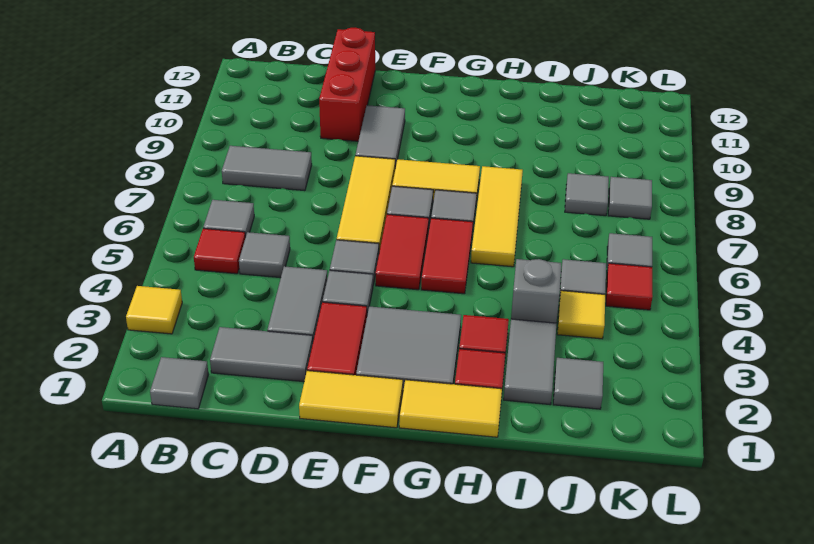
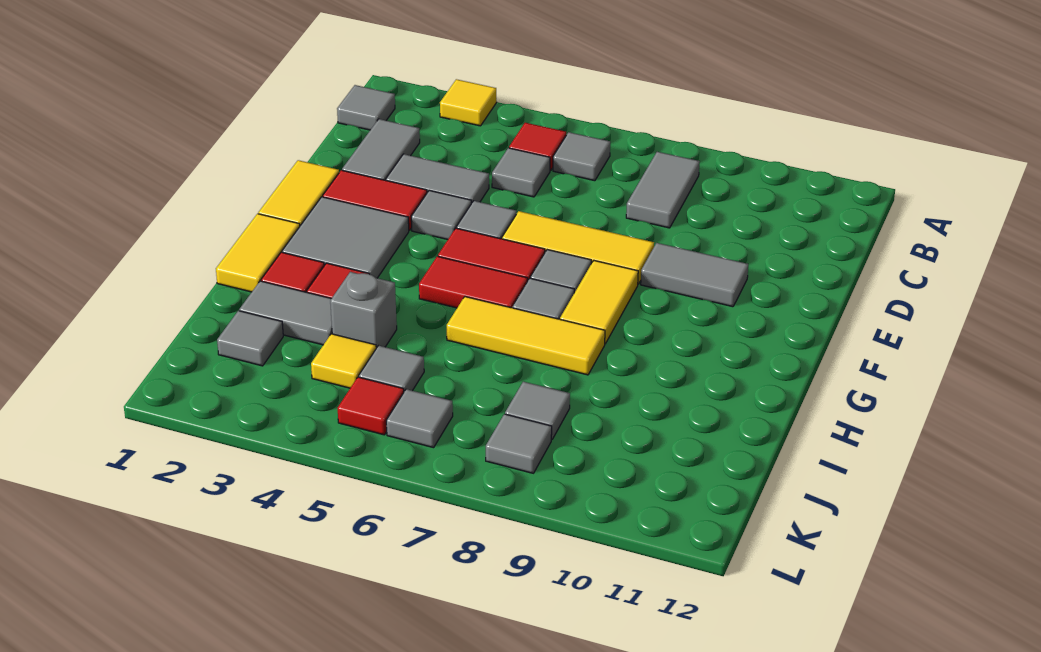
red 1x3 brick [319,28,375,141] -> none

